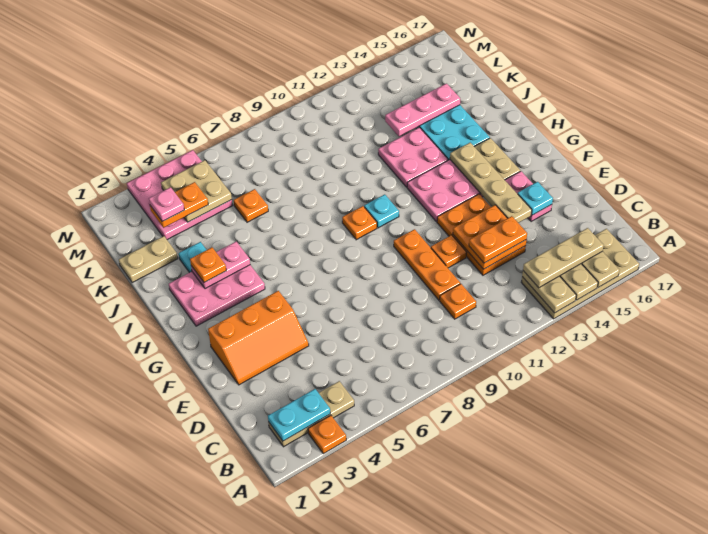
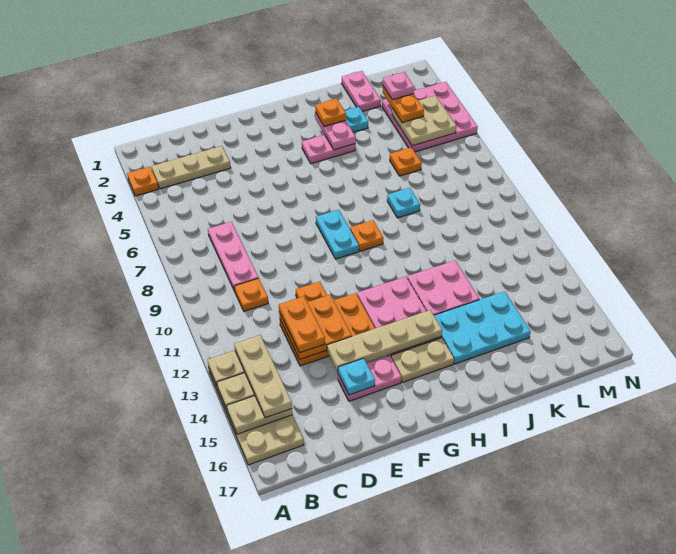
tan 1x3 plate [268,381,354,447] -> tan 1x3 plate turned to [152,146,231,189]
cyan 1x2 plate [268,389,330,441] -> cyan 1x2 plate moved to [316,210,359,259]
orange 1x3 plate [394,229,460,300] -> none
orange 2x3 slope [208,291,309,385] -> none
pink 2x3 plate [169,265,265,326] -> pink 1x2 plate [302,135,355,164]
cyan 1x1 plate [364,194,399,228] -> cyan 1x1 plate moved to [387,188,420,218]
tan 1x2 plate [119,236,178,283] -> pink 1x2 plate [341,71,381,112]
pink 1x3 plate [385,84,460,136] -> pink 1x3 plate moved to [208,222,258,291]

